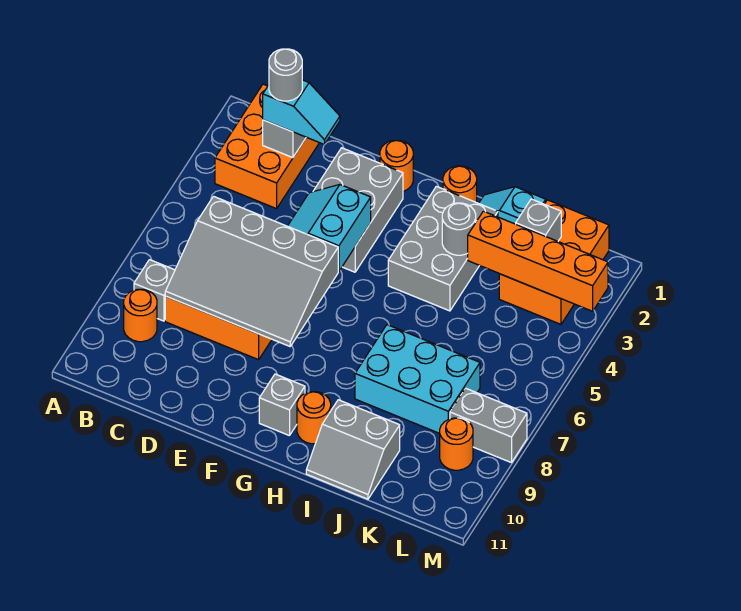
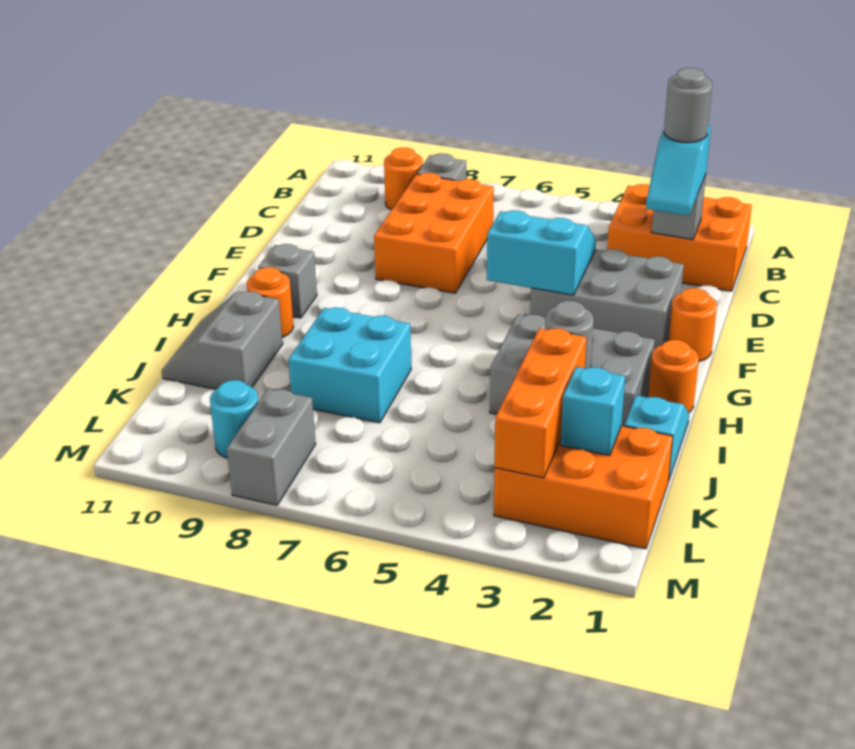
grey 3x4 slope [165,196,338,346] -> none
cyan 2x3 brick [355,325,480,433] -> cyan 2x2 brick [288,307,411,423]
orange 1x4 brick [468,211,608,311] -> orange 1x3 brick [495,328,586,478]
grey 1x1 brick [516,199,561,241] -> cyan 1x1 brick [561,367,625,456]
orange 1x1 round brick [440,418,473,470] -> cyan 1x1 round brick [210,380,258,458]

